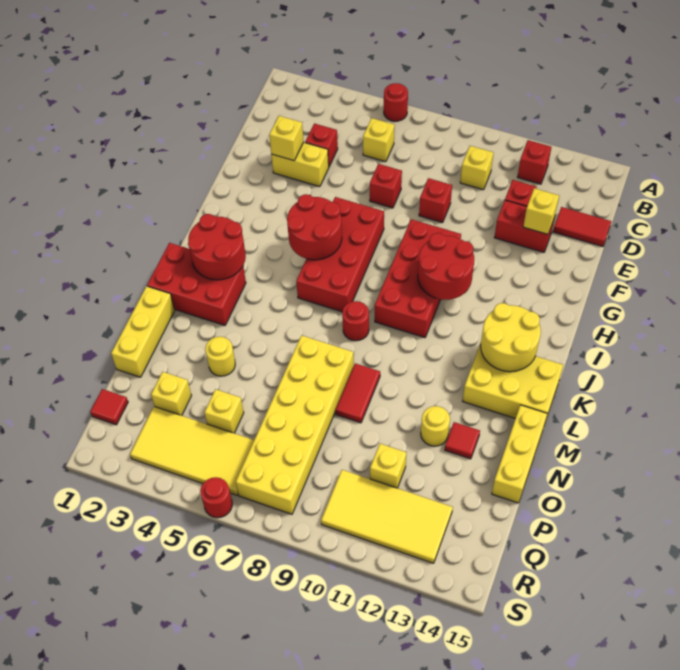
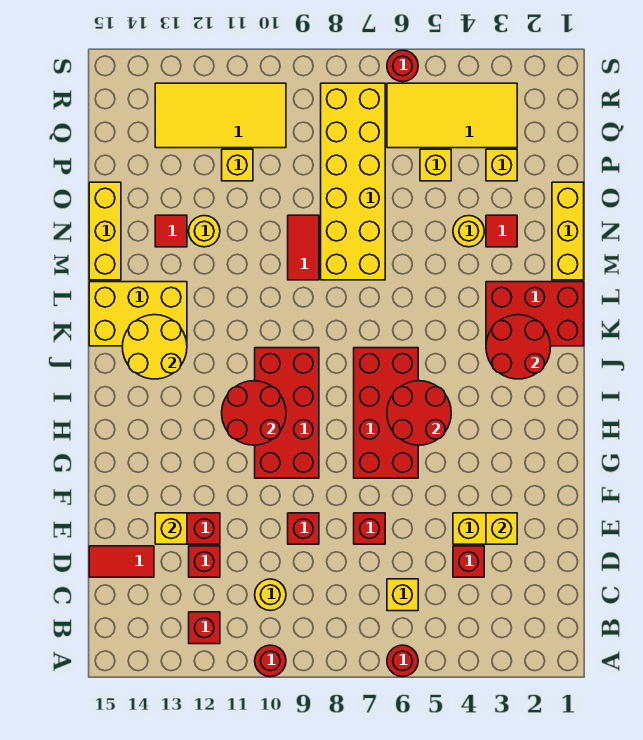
yellow 1x1 brick [460,146,494,190] -> yellow 1x1 round brick [255,579,286,611]
red 1x1 round brick [342,301,369,341] -> red 1x1 round brick moved to [255,645,286,677]
red 1x1 tile [90,389,128,425] -> red 1x1 tile moved to [486,215,517,247]

